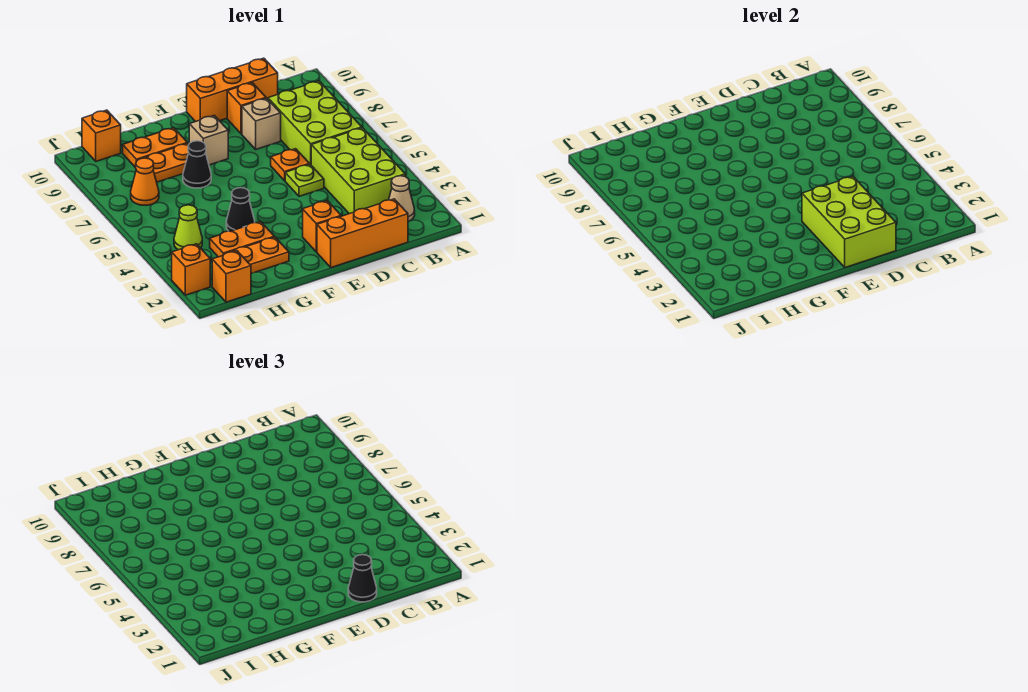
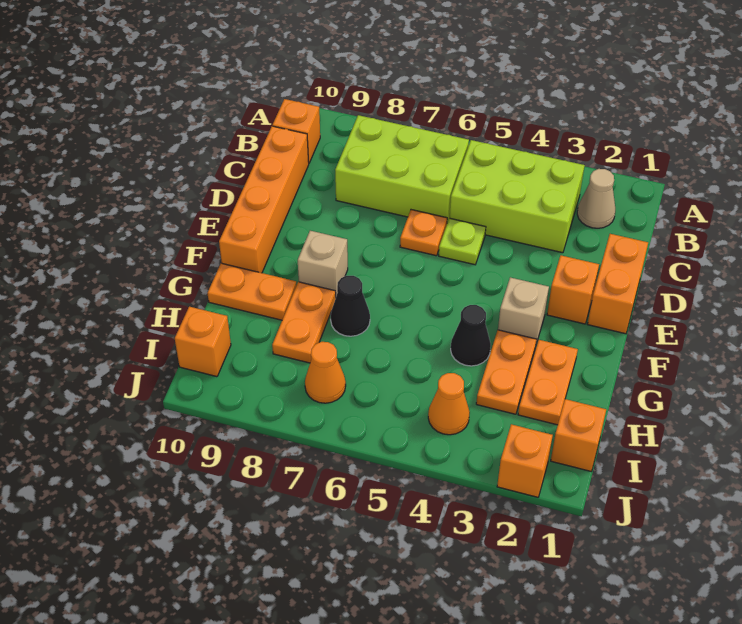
orange 1x3 brick [317,199,408,268] -> orange 1x2 brick [588,234,648,334]
orange 1x3 brick [187,58,278,122] -> orange 1x4 brick [219,126,309,273]
lime 2x3 brick [802,176,896,268] -> none
black 1x1 cone [348,555,377,602] -> none
tan 1x1 brick [242,98,281,149] -> tan 1x1 brick moved to [498,277,549,344]
orange 1x1 brick [227,83,266,134] -> orange 1x1 brick moved to [272,99,320,163]
orange 1x2 plate [123,128,187,168] -> orange 1x2 plate turned to [207,263,297,320]
lime 1x1 cone [174,205,202,250] -> orange 1x1 cone [428,373,470,435]

